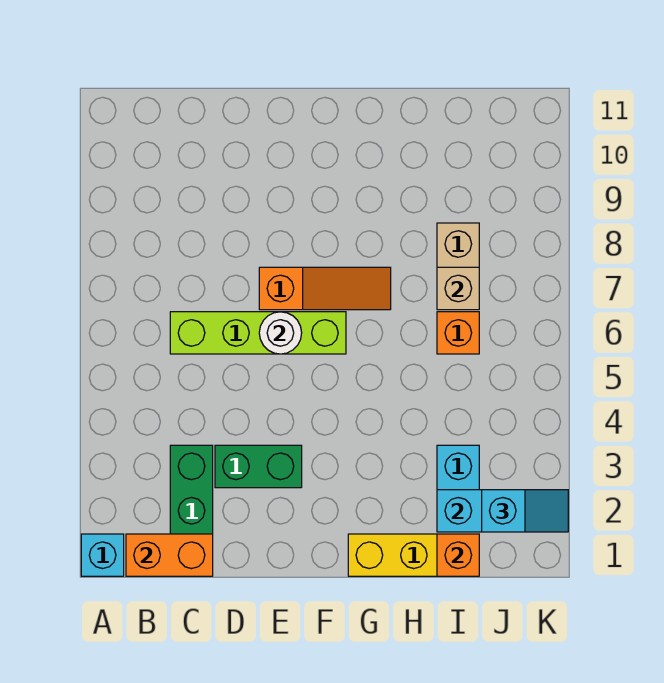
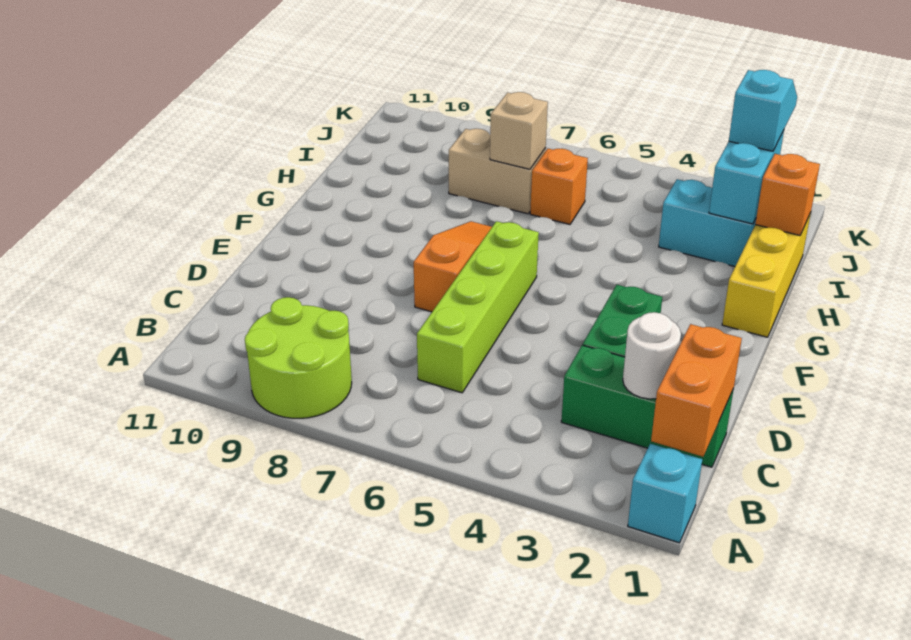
none -> lime 2x2 round brick [245,297,352,418]
white 1x1 round brick [259,312,302,354] -> white 1x1 round brick moved to [623,312,681,399]

